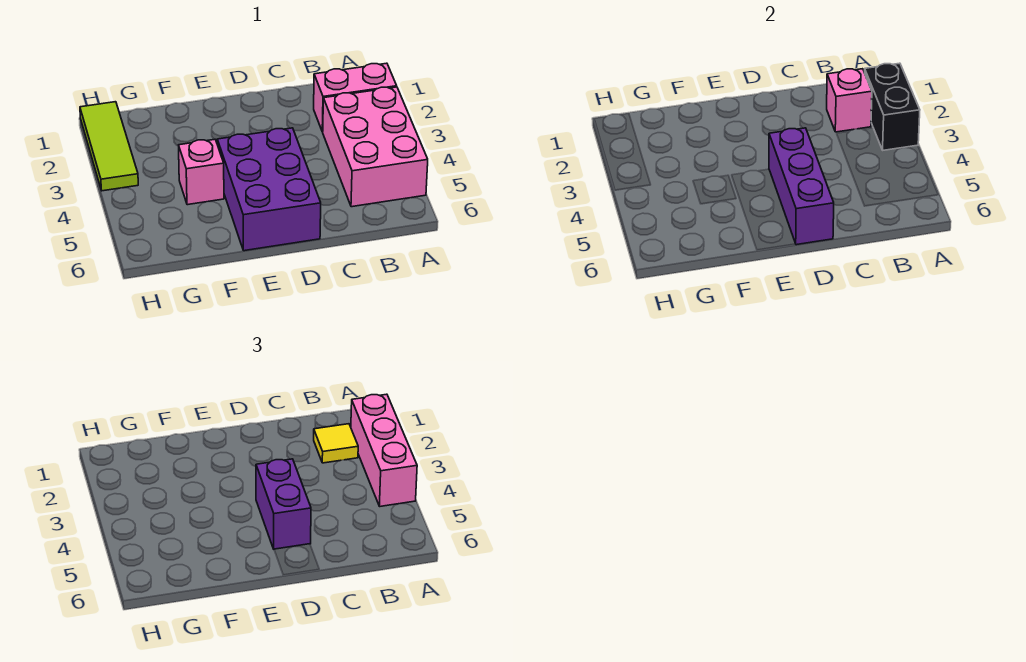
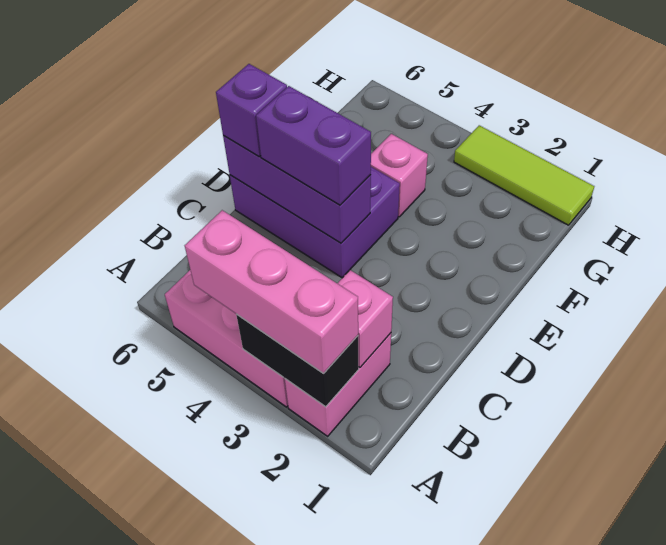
yellow 1x1 tile [314,424,358,463] -> none
none -> purple 1x1 brick [216,64,287,156]

